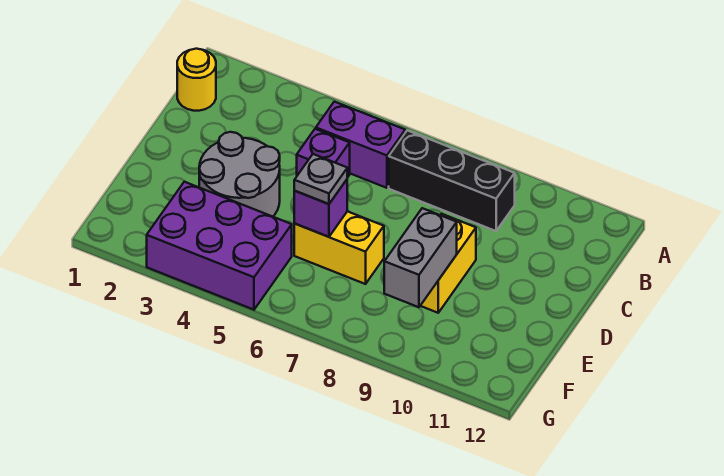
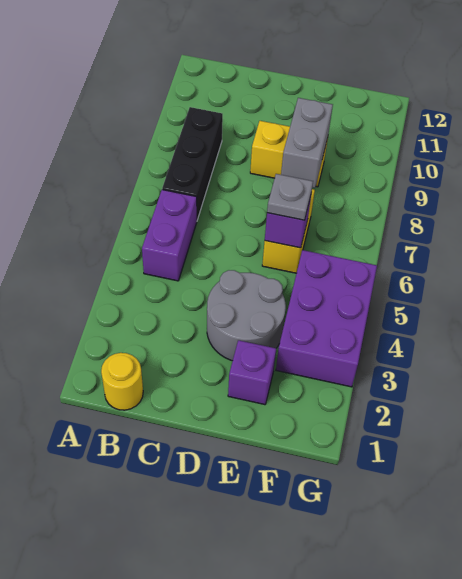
purple 1x1 brick [297,129,350,178] -> purple 1x1 brick moved to [228,340,276,405]
grey 1x2 brick [384,208,457,307] -> grey 1x2 brick turned to [281,98,333,188]

